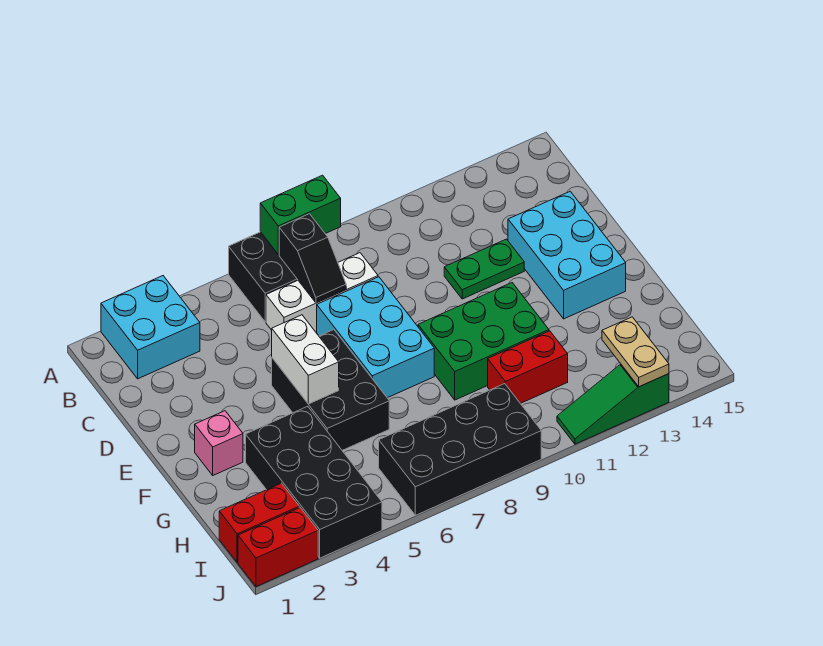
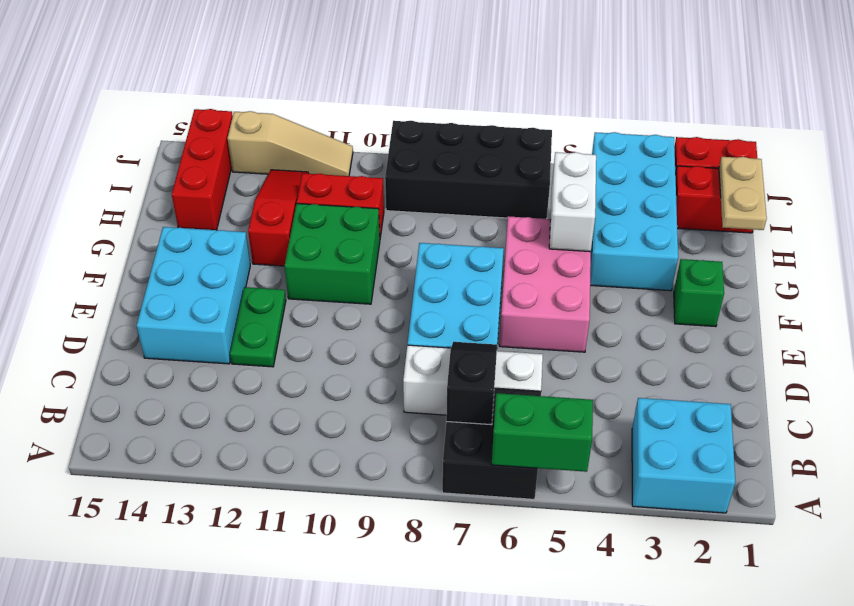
green 1x2 brick [260,175,341,254] -> green 1x2 brick moved to [492,393,593,472]
green 1x2 plate [444,239,524,299] -> green 1x2 plate turned to [230,287,286,367]
black 2x3 brick [272,330,389,450] -> pink 2x3 brick [499,216,591,352]
white 1x2 brick [272,315,339,404] -> white 1x2 brick moved to [549,152,596,252]
pink 1x1 brick [195,411,243,475] -> green 1x1 brick [674,259,724,327]
green 2x3 brick [418,283,549,400] -> green 2x2 brick [285,204,380,304]
black 2x4 brick [246,406,382,558] -> cyan 2x4 brick [590,132,678,291]
none -> red 1x3 slope [248,170,309,266]
none -> red 1x3 brick [172,109,233,230]
tan 1x2 plate [602,317,669,387] -> tan 1x2 plate moved to [719,157,767,230]
green 1x3 slope [557,364,669,444] -> tan 1x3 slope [227,111,353,176]

